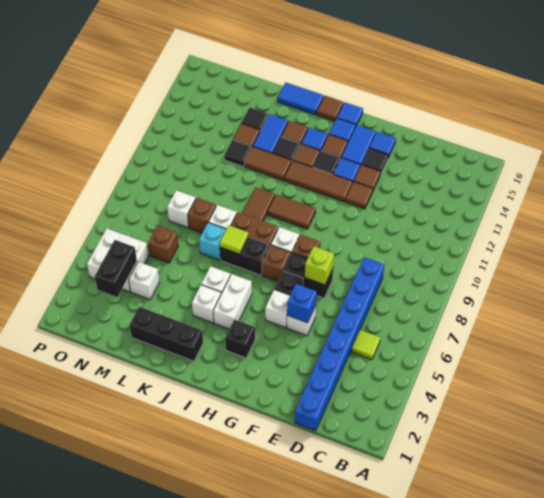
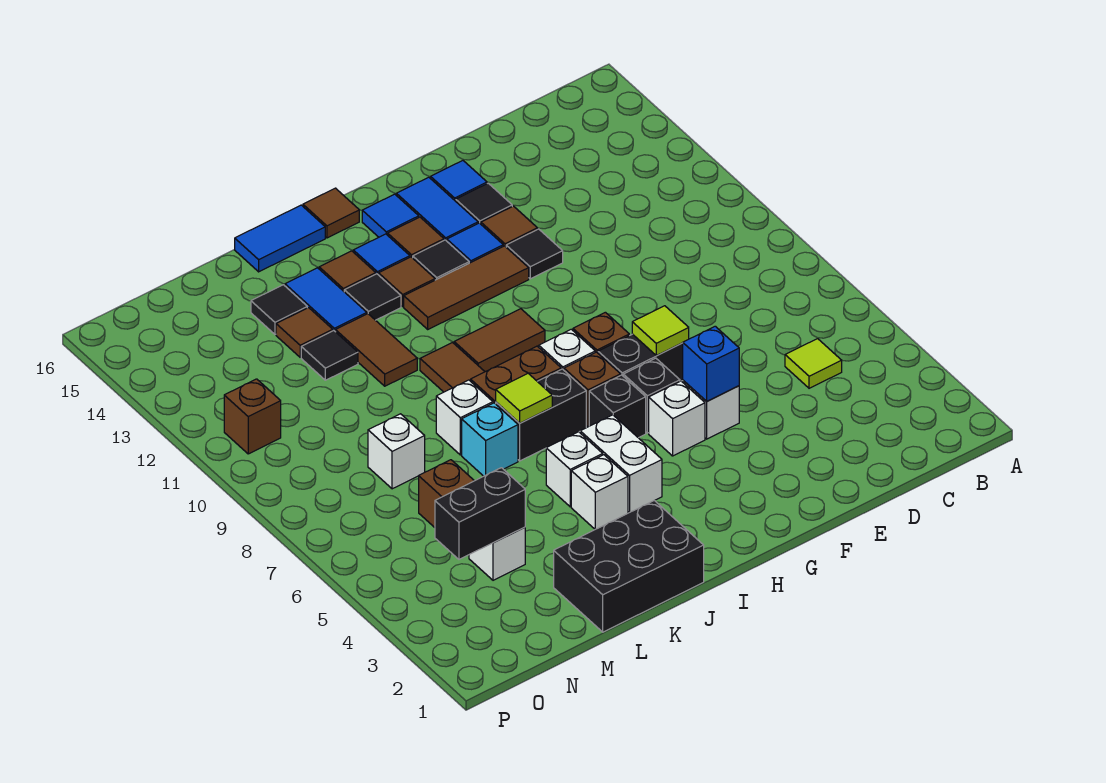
blue 1x8 brick [295,257,384,431] -> none
lime 1x1 brick [305,246,334,285] -> lime 1x1 tile [632,306,689,355]
brown 1x1 tile [346,182,373,209] -> black 1x1 tile [506,229,563,279]
black 1x1 brick [225,320,255,358] -> black 1x1 brick moved to [589,375,646,438]
blue 1x1 tile [337,102,363,127] -> none
black 1x3 brick [130,307,203,361] -> black 2x3 brick [554,501,704,632]
brown 1x2 tile [244,147,291,180] -> brown 1x2 tile turned to [336,314,417,386]
brown 1x1 brick [188,198,216,233] -> brown 1x1 brick moved to [224,379,281,454]
black 1x2 brick [95,240,137,297] -> black 1x2 brick turned to [435,468,525,559]
white 2x2 brick [87,229,148,292] -> none

